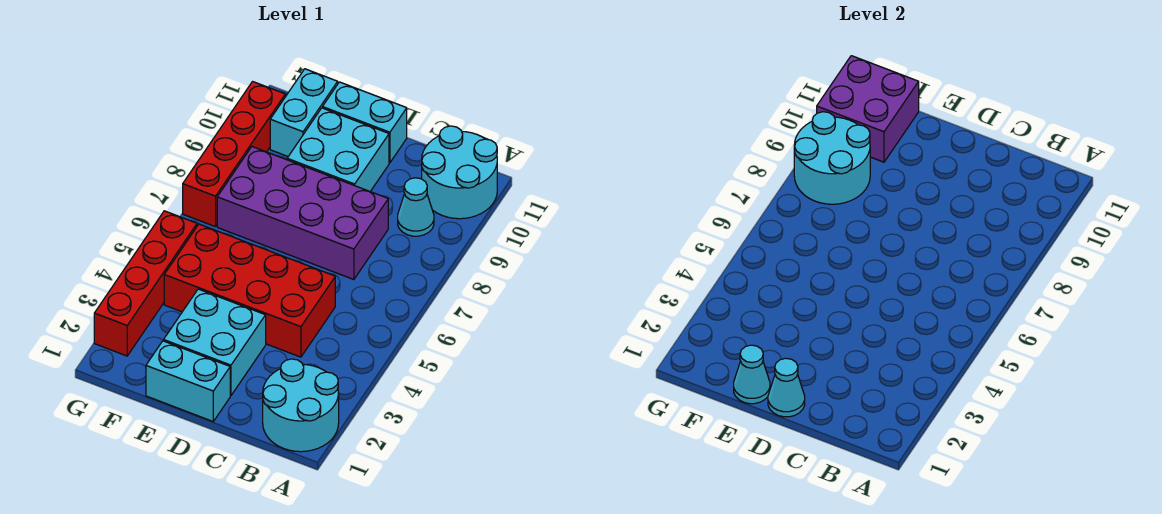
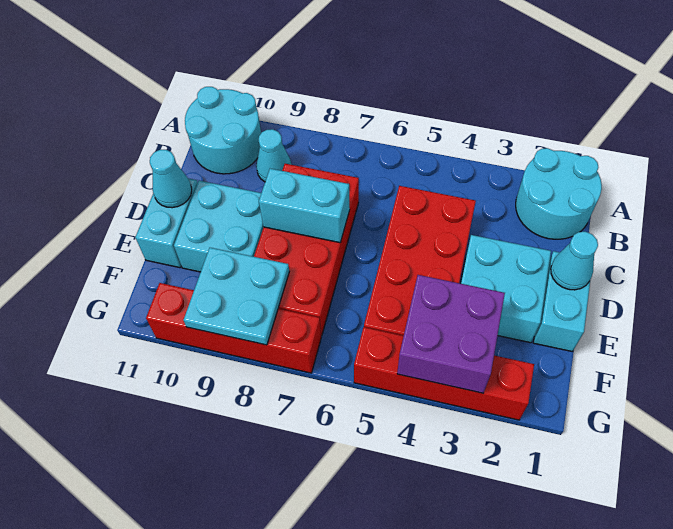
purple 2x4 brick [217,147,388,280] -> red 2x4 brick [254,164,359,336]
cyan 1x1 cone [734,345,770,404] -> cyan 1x1 cone moved to [150,150,192,208]
cyan 2x2 round brick [794,112,870,204] -> cyan 2x2 plate [184,248,289,345]
cyan 1x2 brick [270,69,338,156] -> cyan 1x2 brick moved to [259,169,350,243]
purple 2x2 brick [817,56,919,162] -> purple 2x2 brick moved to [397,275,505,393]

